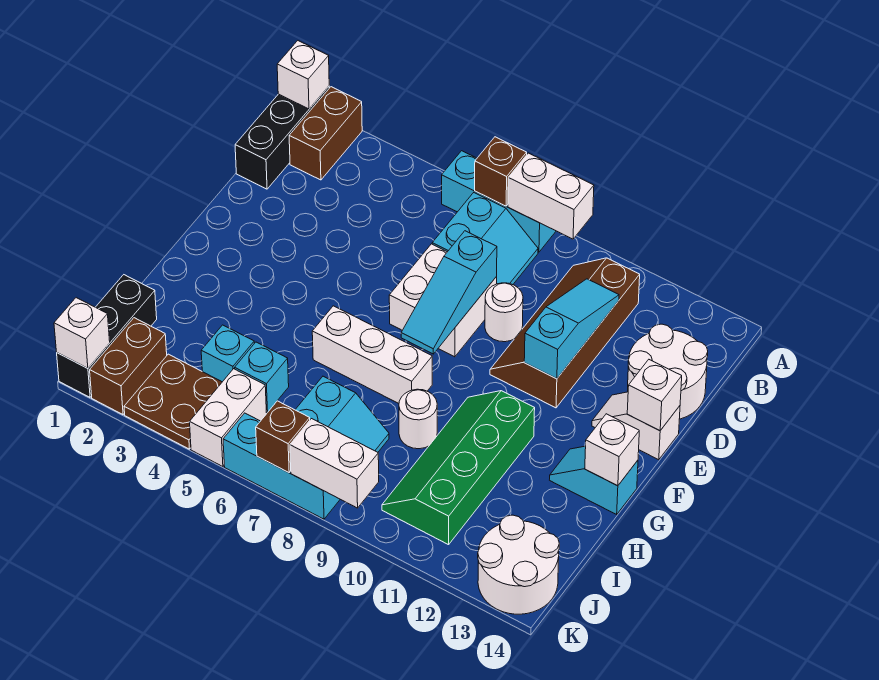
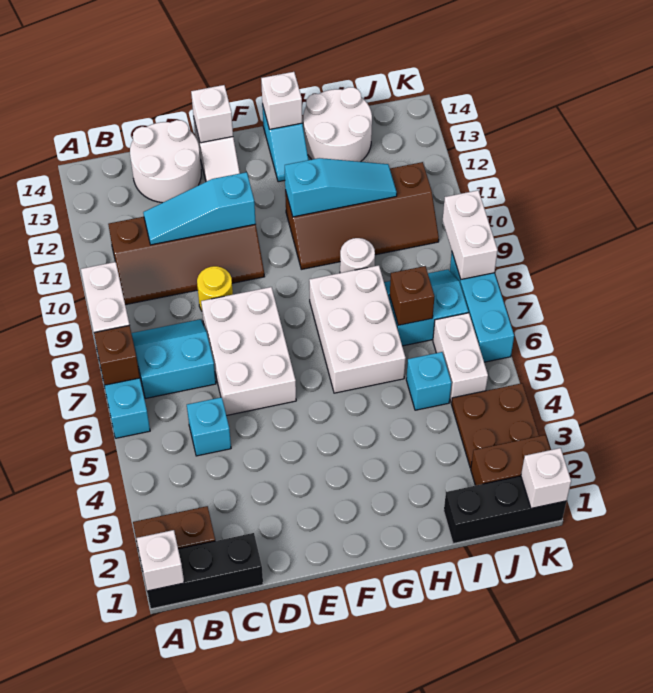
white 2x2 brick [389,244,497,357] -> white 2x3 brick [201,287,296,416]
cyan 1x3 slope [401,231,497,354] -> cyan 1x3 slope moved to [285,158,397,217]
white 1x1 round brick [485,283,523,342] -> yellow 1x1 round brick [197,266,233,311]
white 1x3 brick [312,306,432,403] -> white 2x3 brick [309,265,406,393]
green 2x4 slope [382,391,535,545] -> brown 2x4 slope [285,162,439,269]
cyan 1x1 brick [201,325,254,382] -> cyan 1x1 brick moved to [187,397,231,456]
white 1x2 brick [190,369,267,467] -> white 1x2 brick turned to [433,313,488,403]
white 2x2 round brick [478,515,559,614] -> white 2x2 round brick moved to [303,87,372,162]
brown 1x1 brick [256,401,310,473] -> brown 1x1 brick moved to [390,266,435,325]

